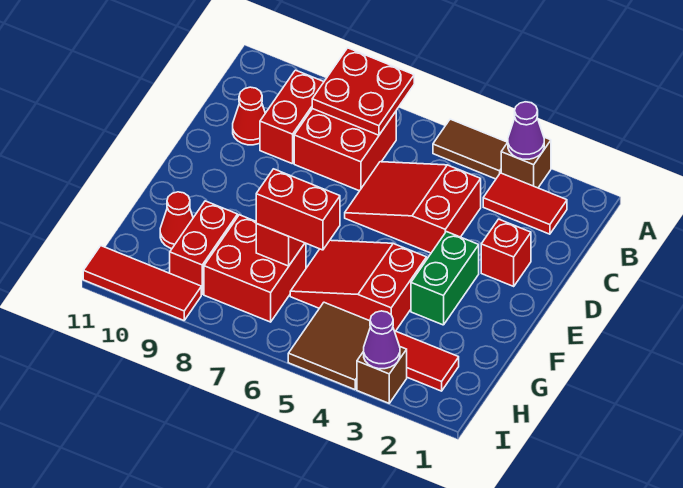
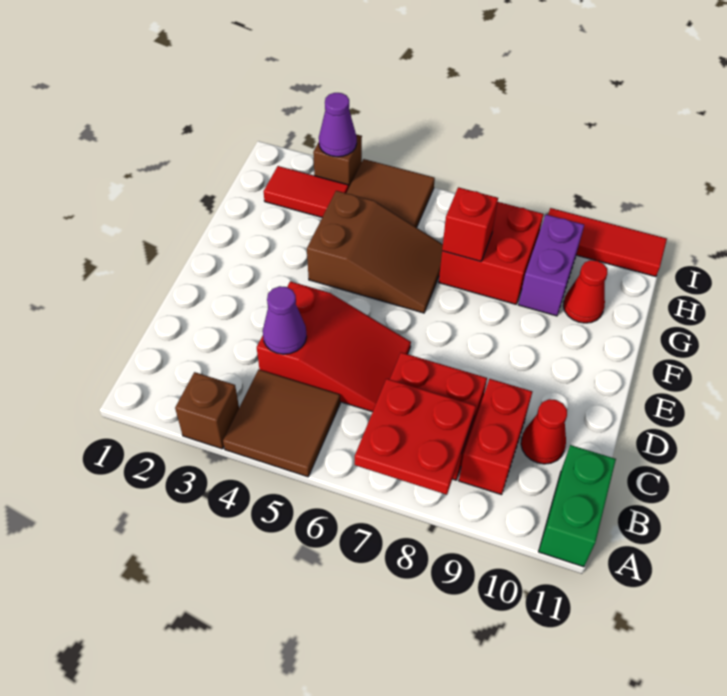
purple 1x1 cone [508,102,544,159] -> purple 1x1 cone moved to [263,286,307,354]
brown 1x2 tile [433,119,508,179] -> brown 2x2 tile [223,370,340,477]
red 1x2 tile [483,173,567,234] -> none
red 1x1 brick [481,219,531,286] -> none
green 1x2 brick [411,232,479,325] -> green 1x2 brick moved to [539,445,616,567]
red 2x3 slope [290,240,427,331] -> brown 2x3 slope [307,191,443,313]
red 1x2 brick [256,169,340,250] -> none
red 1x2 brick [170,201,238,294] -> purple 1x2 brick [519,215,584,316]

